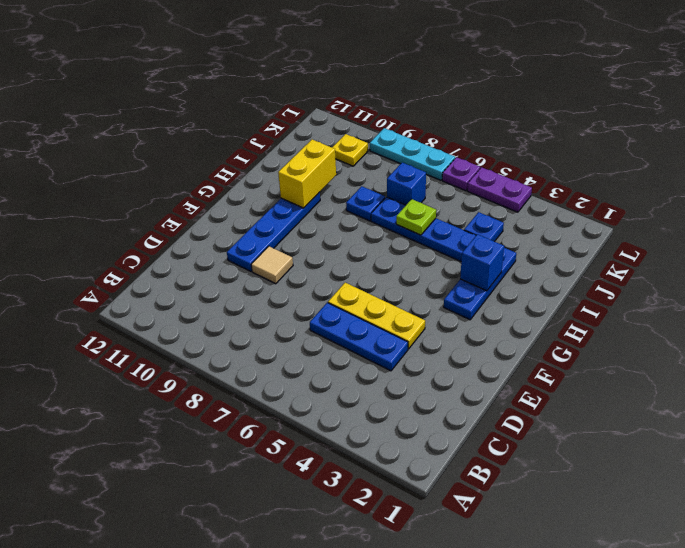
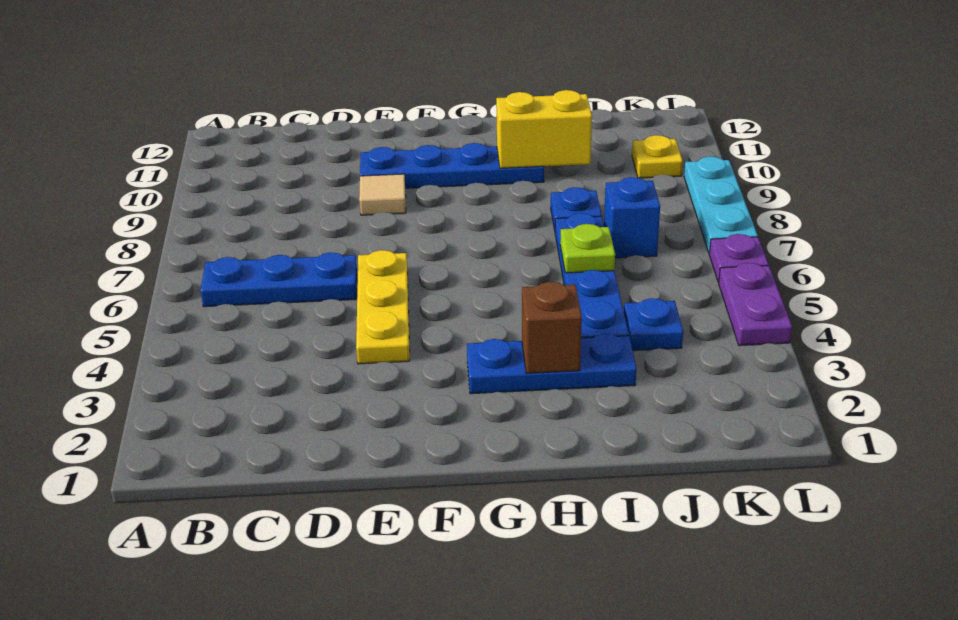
blue 1x3 plate [310,303,408,371] -> blue 1x3 plate turned to [201,252,357,307]
blue 1x1 brick [460,234,504,291] -> brown 1x1 brick [522,282,582,373]

